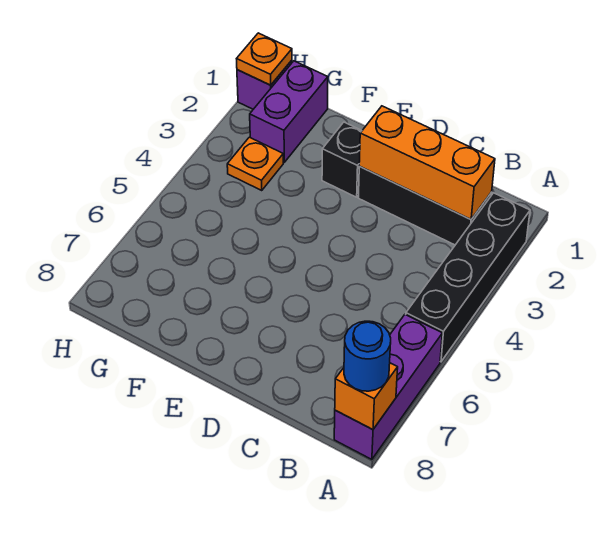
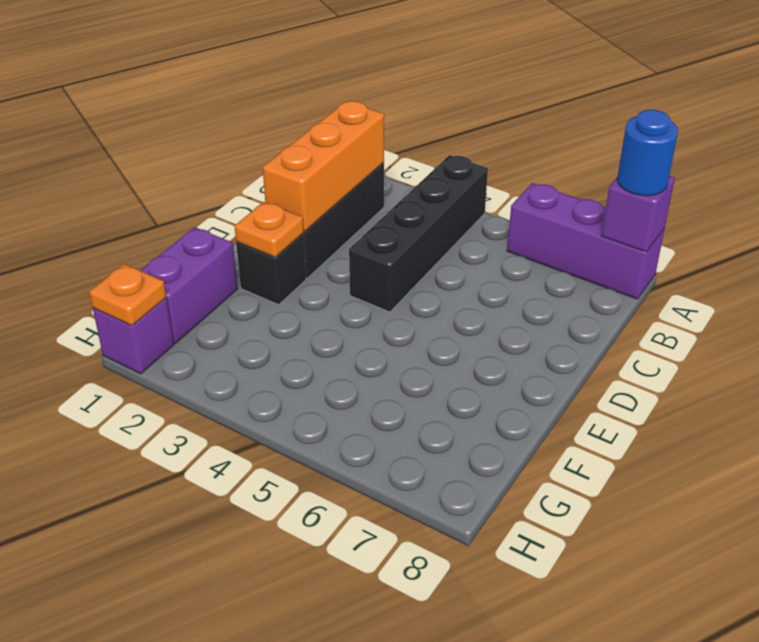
black 1x4 brick [406,193,530,362] -> black 1x4 brick turned to [349,155,488,312]
orange 1x1 brick [335,363,398,430] -> purple 1x1 brick [601,176,675,252]
purple 1x2 brick [250,61,328,162] -> purple 1x2 brick turned to [140,227,238,343]
orange 1x1 plate [227,137,283,190] -> orange 1x1 plate moved to [235,202,304,257]

